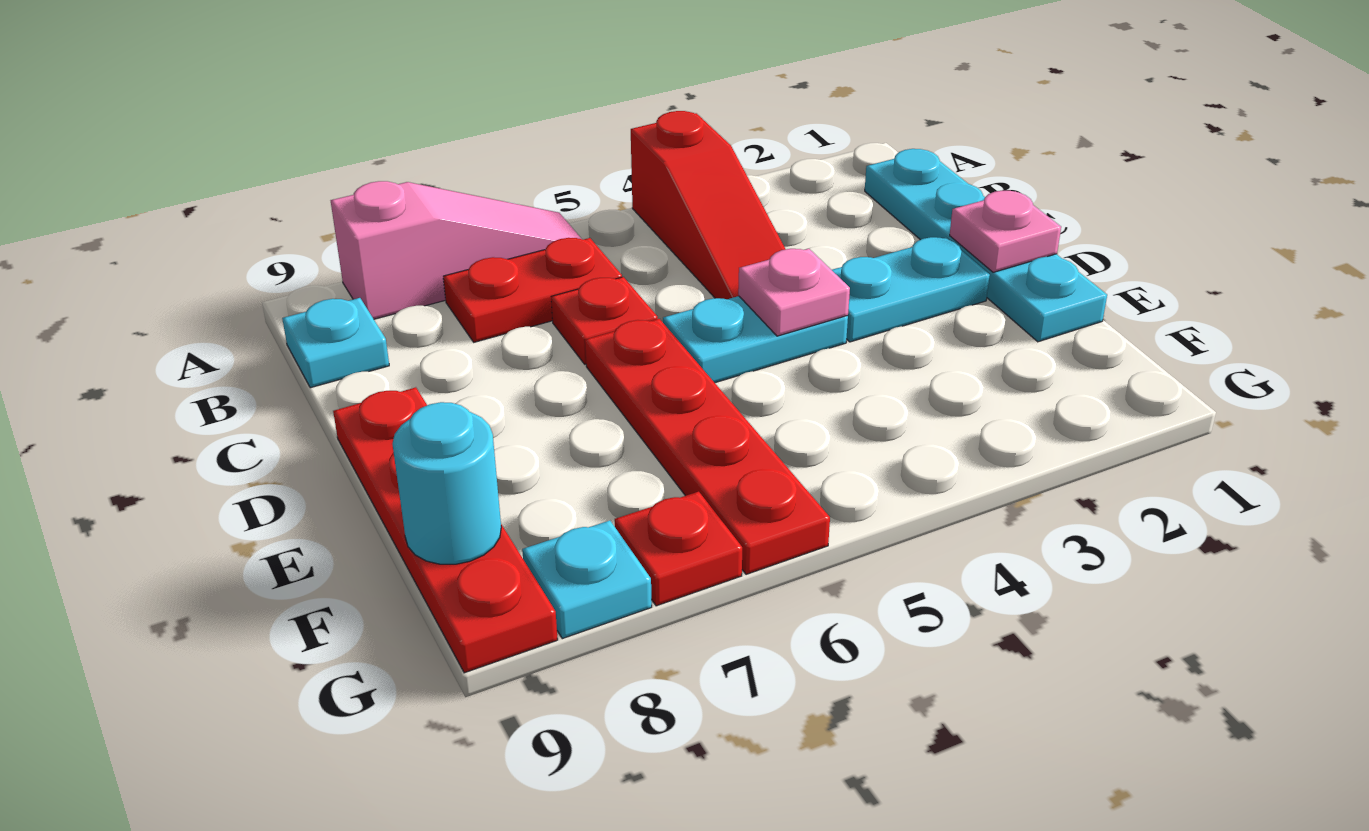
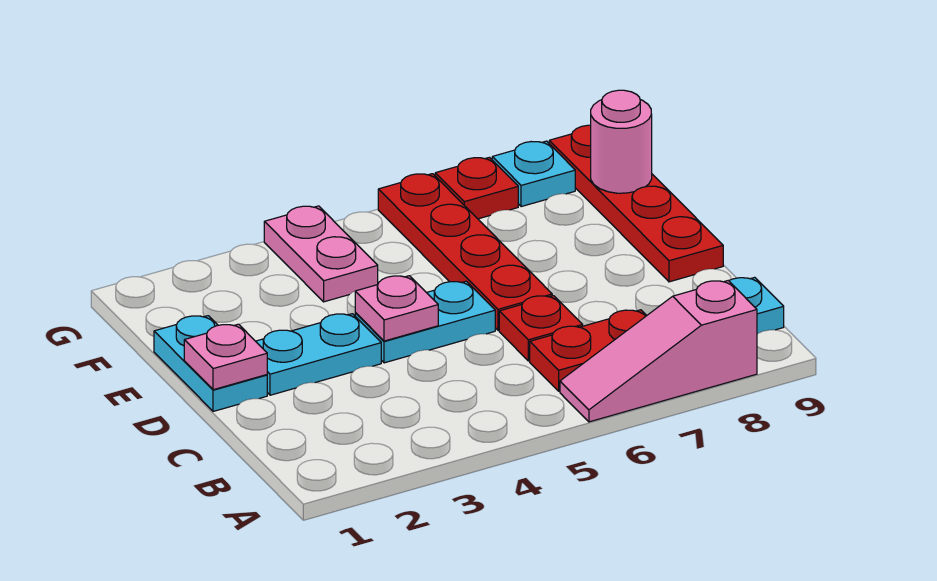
red 1x3 slope [631,111,785,299] -> none
cyan 1x4 plate [865,149,1107,342] -> cyan 1x2 plate [154,316,267,411]
none -> pink 1x2 plate [264,206,378,302]
cyan 1x1 round brick [392,402,501,564] -> pink 1x1 round brick [591,90,652,193]

